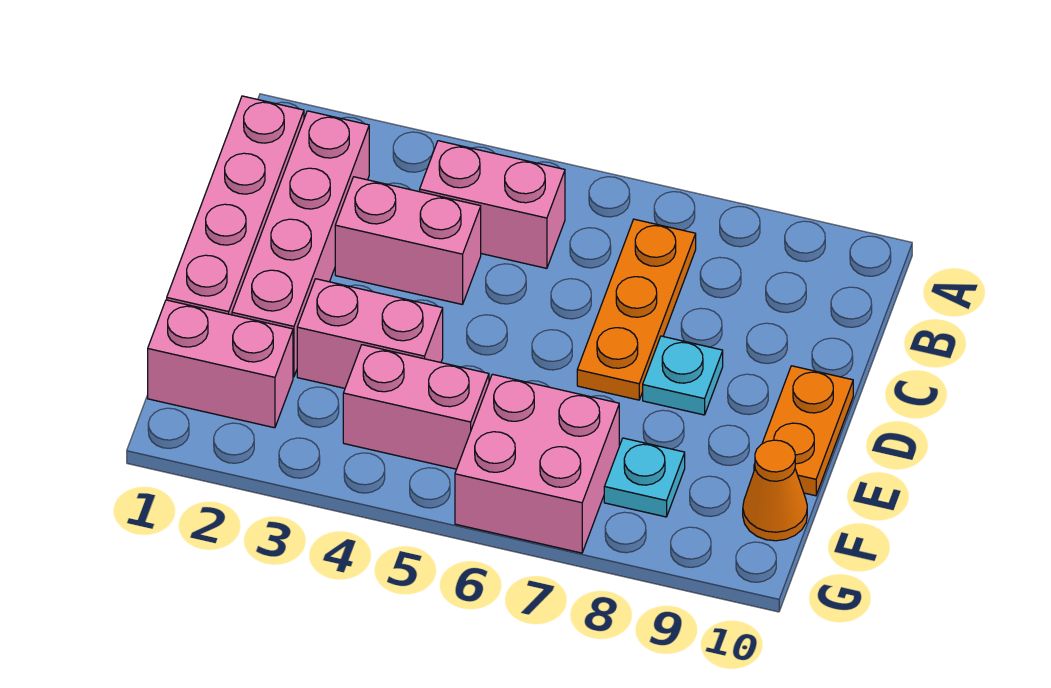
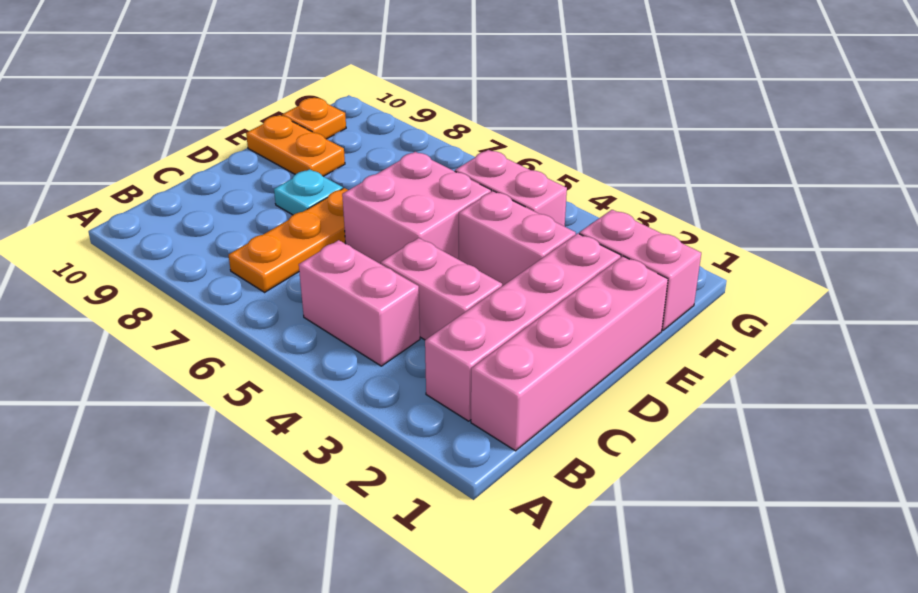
orange 1x2 plate [754,366,853,496] -> orange 1x2 plate turned to [246,115,345,176]
pink 2x2 brick [455,374,619,553] -> pink 2x2 brick moved to [342,152,491,264]
cyan 1x1 plate [604,438,685,517] -> none
orange 1x1 cone [743,440,807,541] -> orange 1x1 plate [282,98,346,139]

